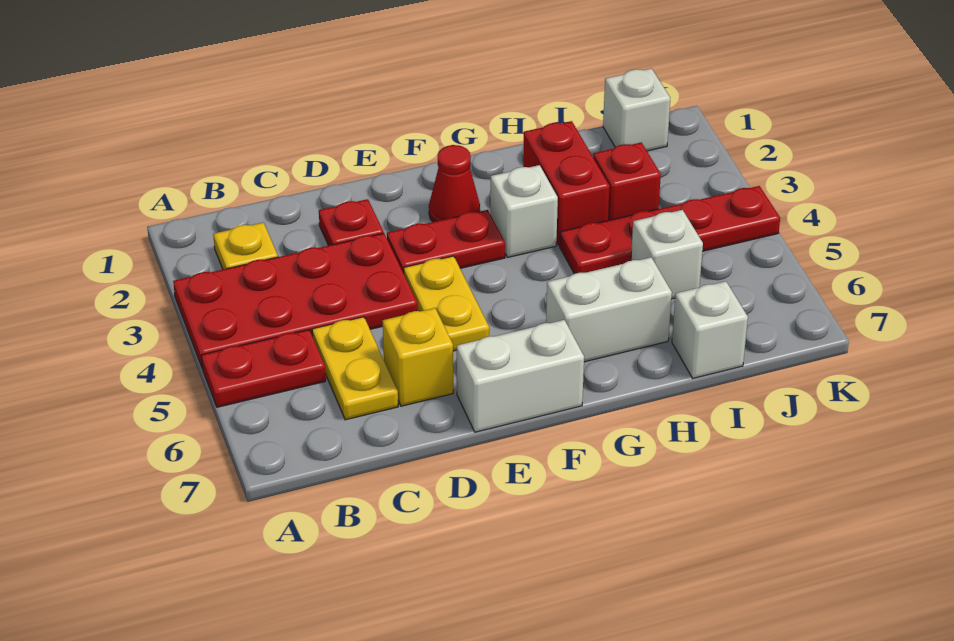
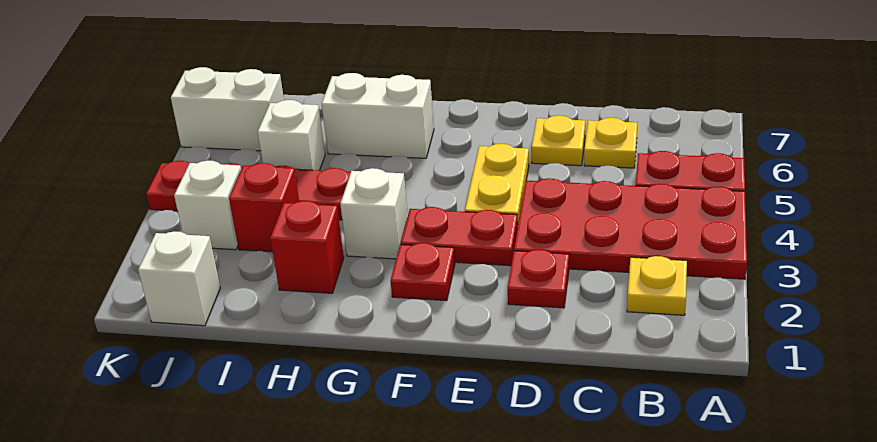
yellow 1x2 plate [312,317,398,420] -> yellow 1x1 plate [584,118,637,168]
yellow 1x1 brick [383,308,453,406] -> yellow 1x1 plate [532,115,585,166]
white 1x2 brick [457,320,584,432] -> white 1x2 brick moved to [171,67,284,151]
red 1x1 cone [429,145,480,222] -> red 1x1 plate [390,243,455,301]
red 1x2 brick [523,121,610,246] -> red 1x1 brick [270,201,344,293]
white 1x1 brick [672,281,748,378] -> white 1x1 brick moved to [174,161,241,250]

